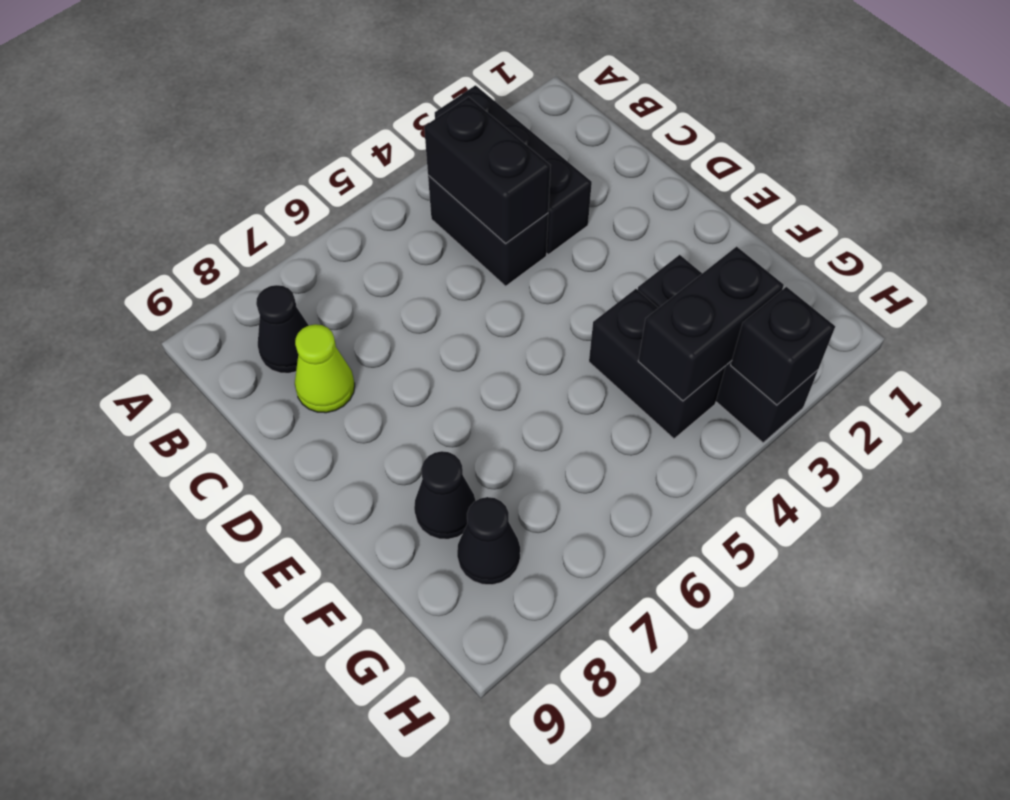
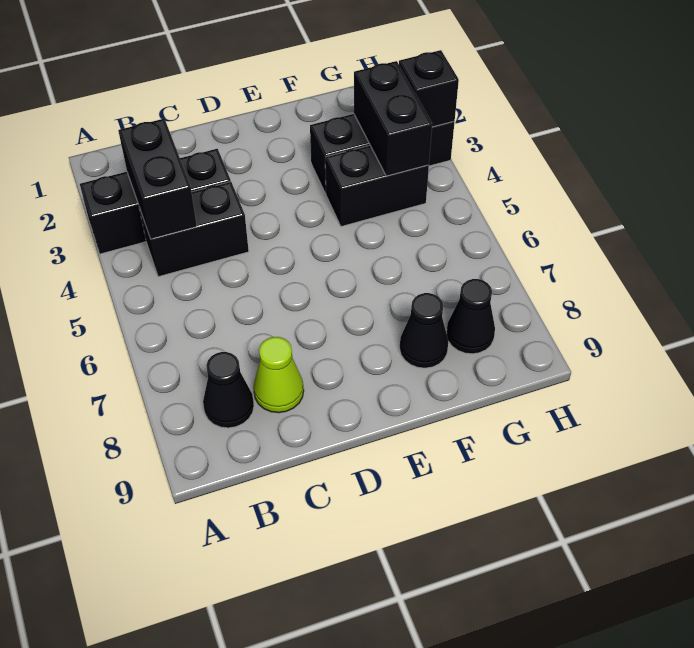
black 1x2 brick [424,97,551,244] -> black 1x2 brick turned to [118,119,197,239]

